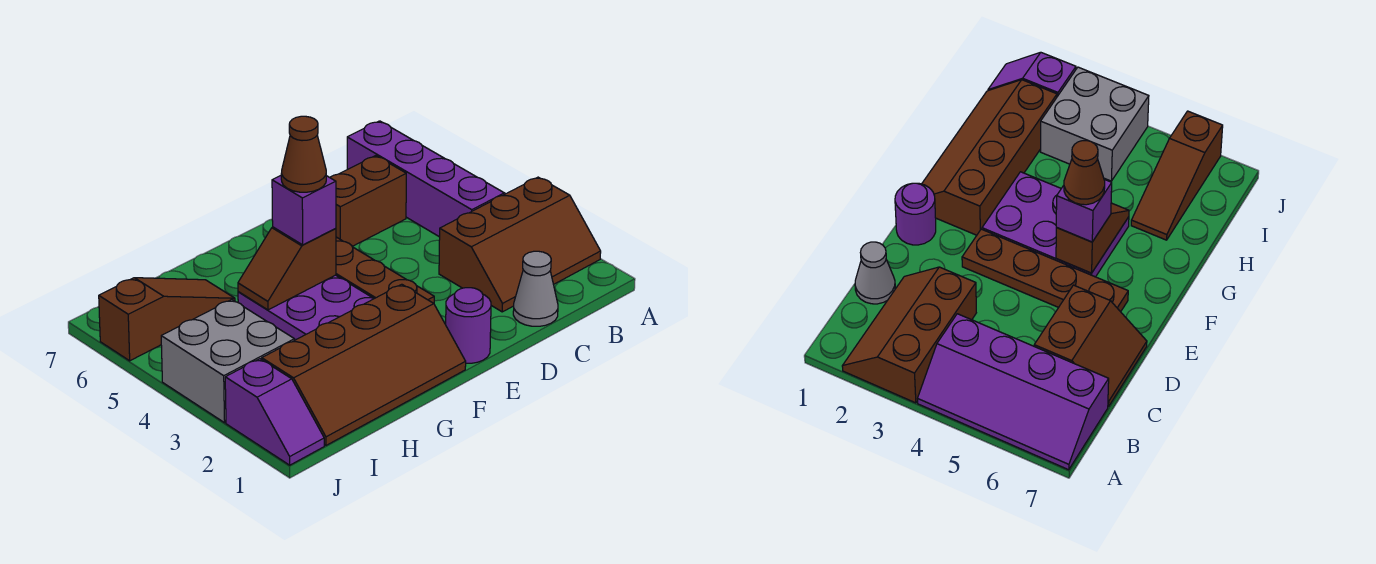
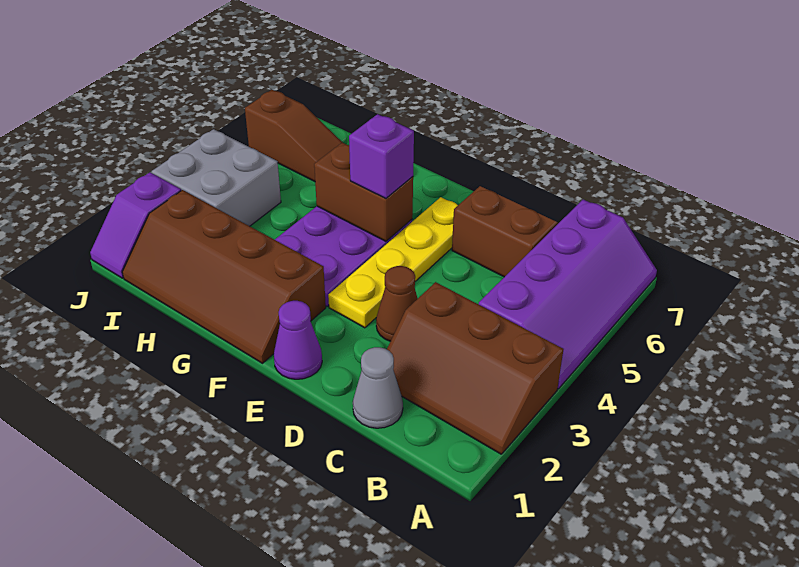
purple 1x1 round brick [446,288,491,363] -> purple 1x1 cone [274,301,322,379]
brown 1x4 plate [336,237,434,304] -> yellow 1x4 plate [328,197,458,328]
brown 1x2 slope [238,227,336,310] -> brown 1x2 brick [314,143,413,241]
brown 1x1 cone [281,116,326,192] -> brown 1x1 cone moved to [376,266,418,341]

